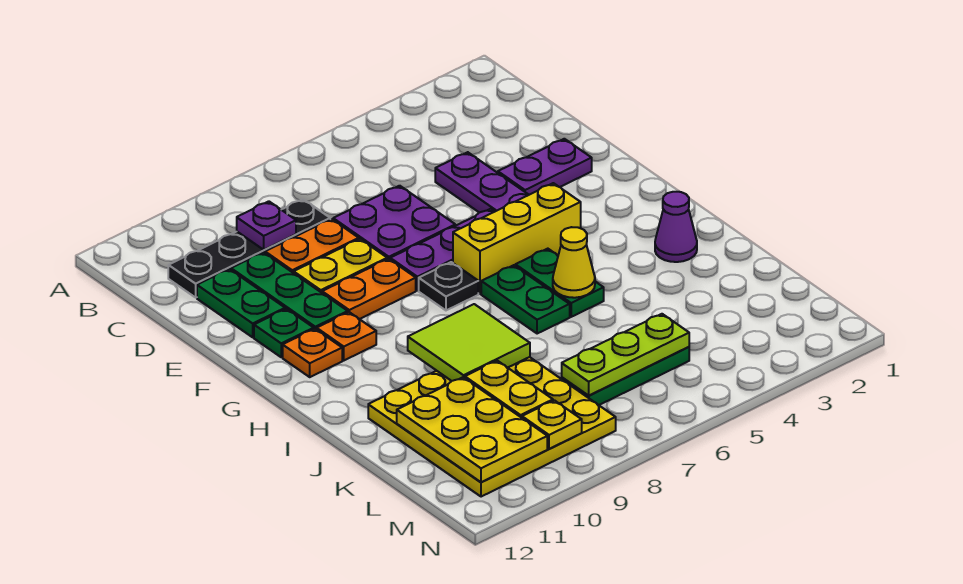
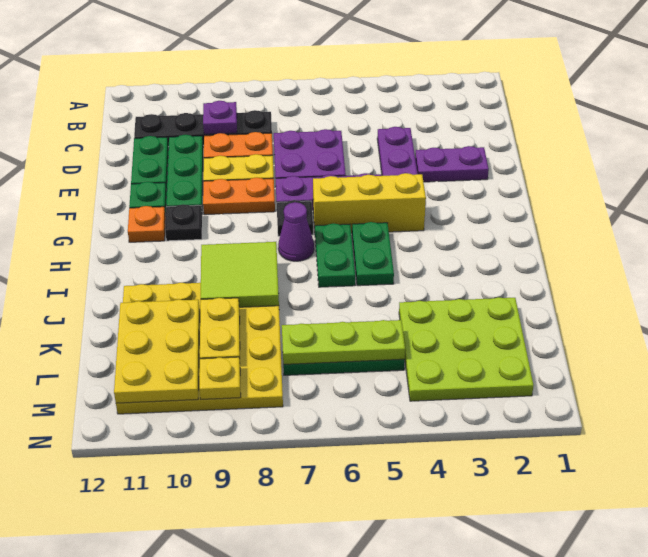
orange 1x1 plate [317,312,376,360] -> black 1x1 plate [165,204,202,241]
purple 1x1 cone [655,192,697,262] -> purple 1x1 cone moved to [278,202,314,261]
yellow 1x1 cone [553,227,595,298] -> none
none -> lime 3x3 plate [399,297,534,401]

